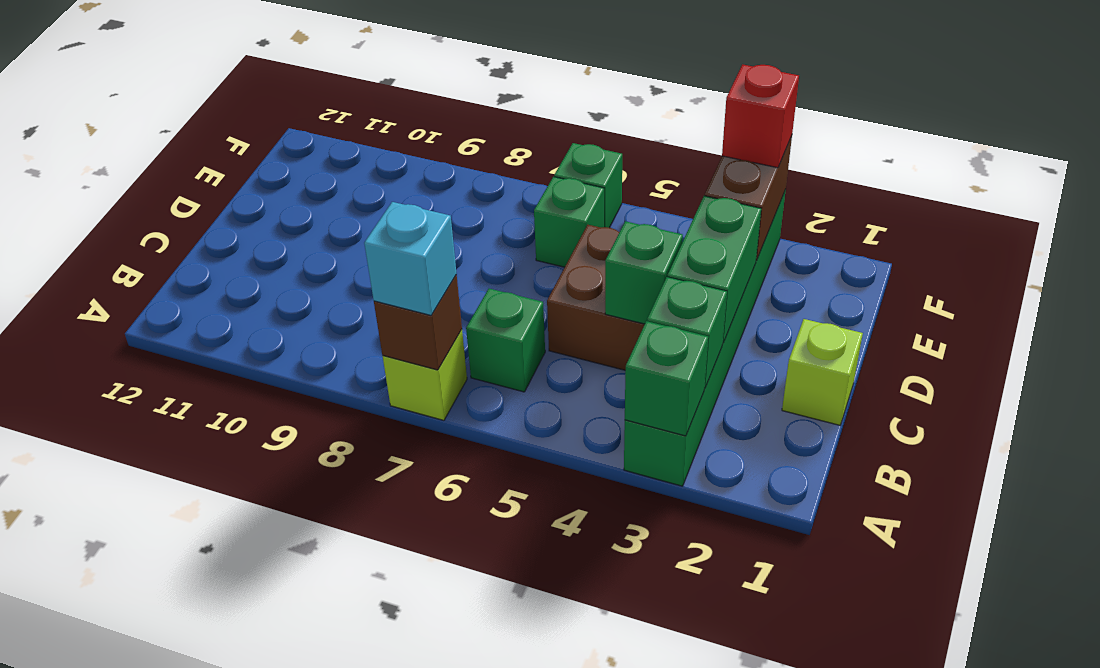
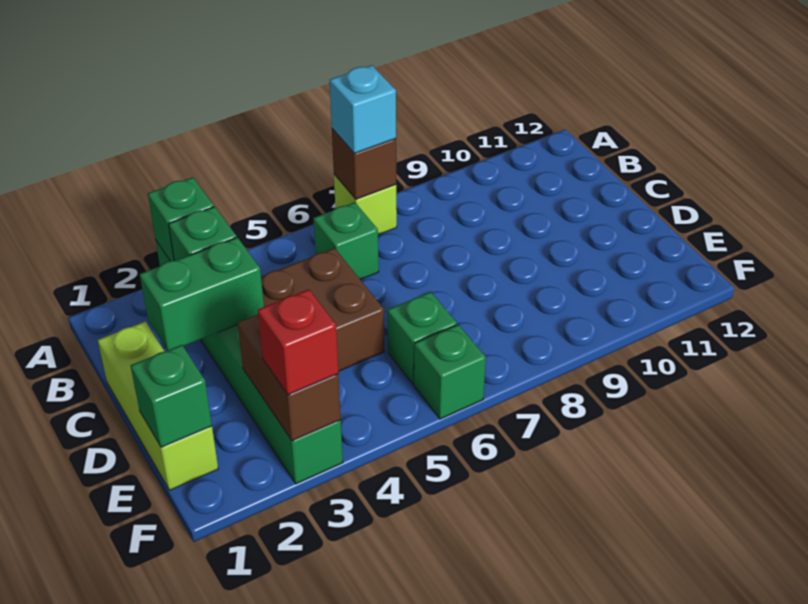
lime 1x1 brick [782,319,863,425] -> lime 1x3 brick [98,321,218,490]
green 1x2 brick [667,196,761,343] -> green 1x2 brick turned to [140,237,264,350]
green 1x1 brick [605,221,683,324] -> green 1x1 brick moved to [130,345,212,447]

